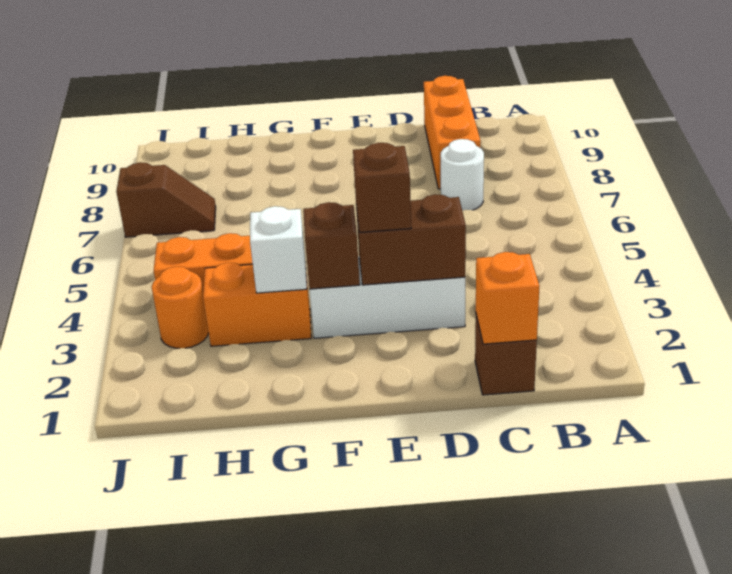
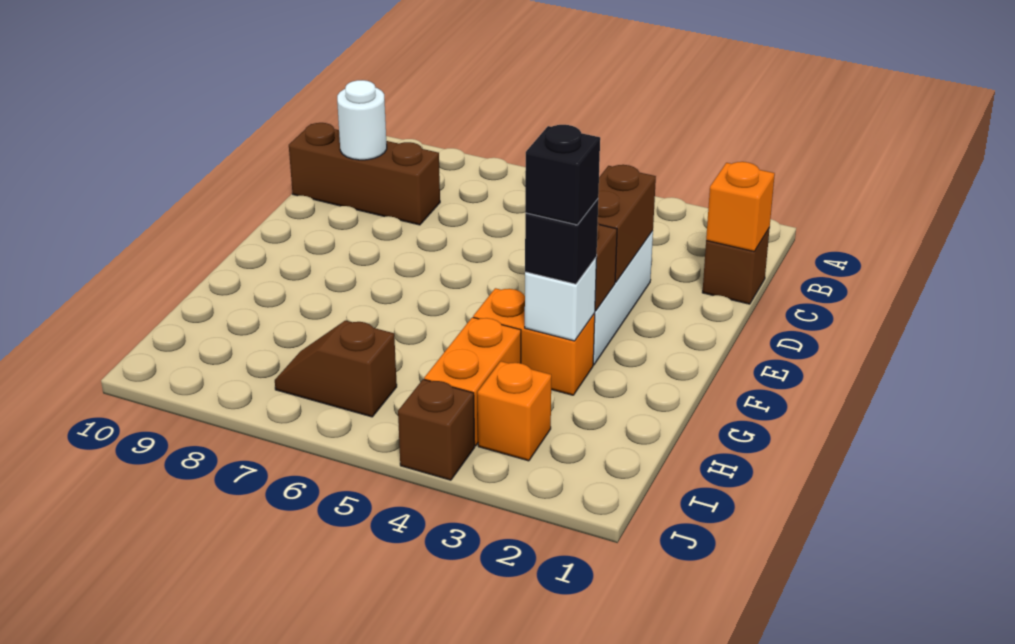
white 1x1 round brick [440,139,484,211] -> white 1x1 round brick moved to [337,80,387,160]
orange 1x3 brick [424,76,481,189] -> brown 1x3 brick [289,123,440,225]
brown 1x1 brick [353,143,411,232] -> brown 1x1 brick moved to [398,379,475,480]
orange 1x2 brick [203,263,311,346] -> orange 1x2 brick turned to [473,288,595,395]
none -> black 1x1 brick [525,199,598,284]
none -> black 1x1 brick [525,125,600,225]
orange 1x1 round brick [152,267,209,348] -> orange 1x1 brick [478,361,551,461]
brown 1x2 slope [116,162,216,237] -> brown 1x2 slope turned to [275,321,397,417]

